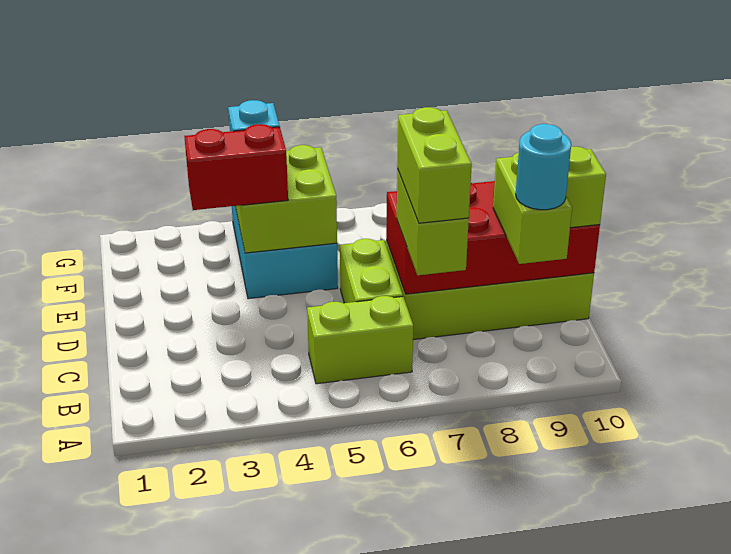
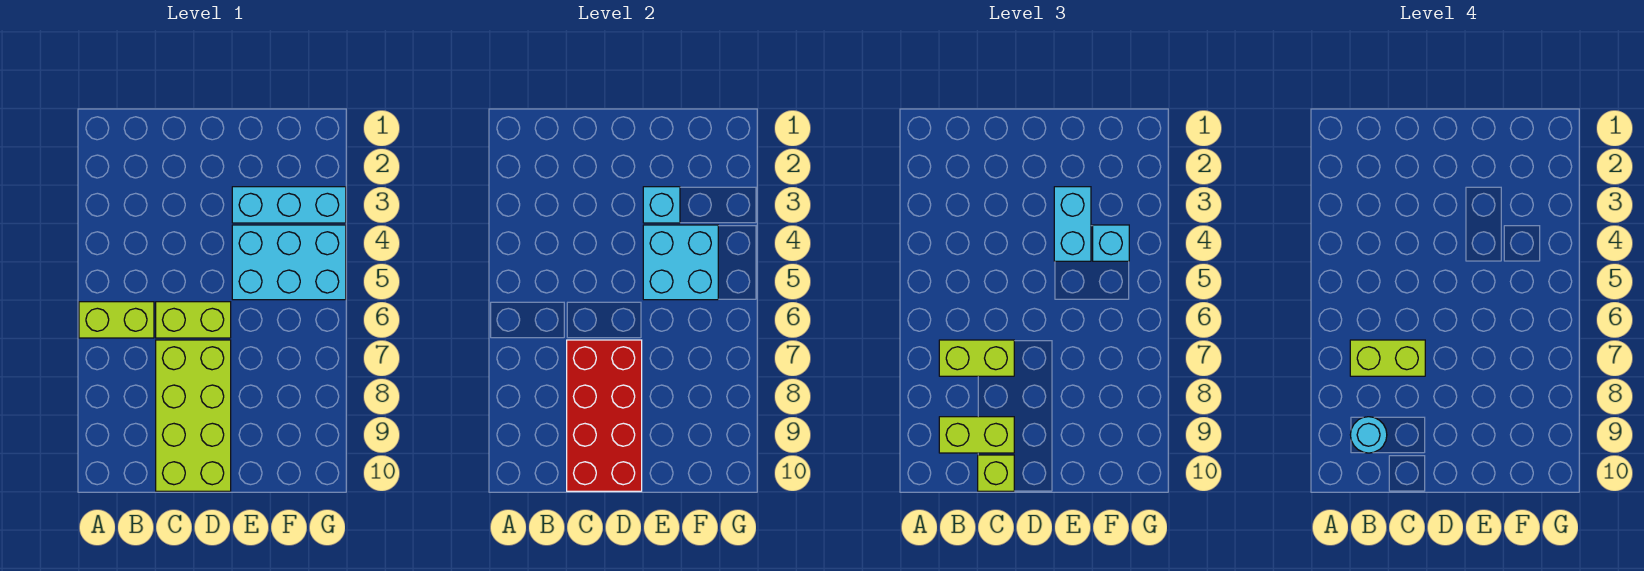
lime 1x2 brick [307,296,413,384] -> lime 1x2 brick turned to [79,302,154,338]
none -> cyan 1x3 brick [232,187,346,223]
none -> cyan 1x1 brick [643,187,680,223]
red 1x2 brick [184,124,288,210] -> cyan 1x2 brick [1054,187,1091,261]
lime 2x2 brick [235,145,337,253] -> cyan 2x2 brick [643,225,718,300]

